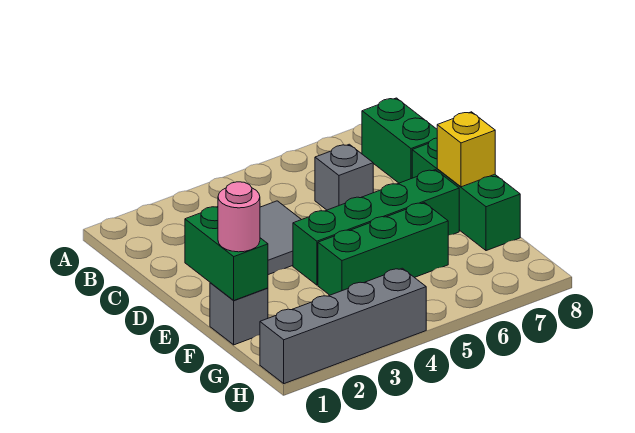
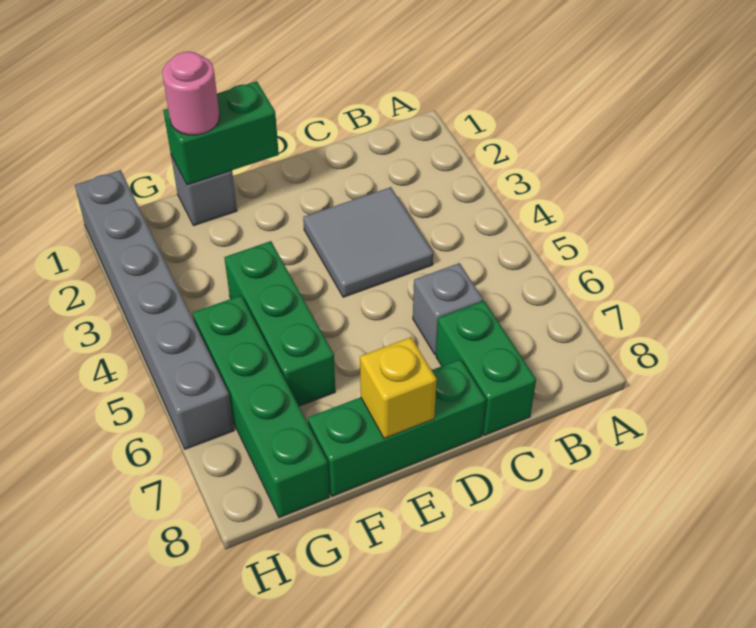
green 1x2 brick [362,98,437,183] -> green 1x2 brick turned to [436,301,536,435]
green 1x4 brick [293,170,459,285] -> green 1x4 brick moved to [193,296,329,518]
grey 1x4 brick [260,268,426,384] -> grey 1x6 brick [75,170,234,449]

